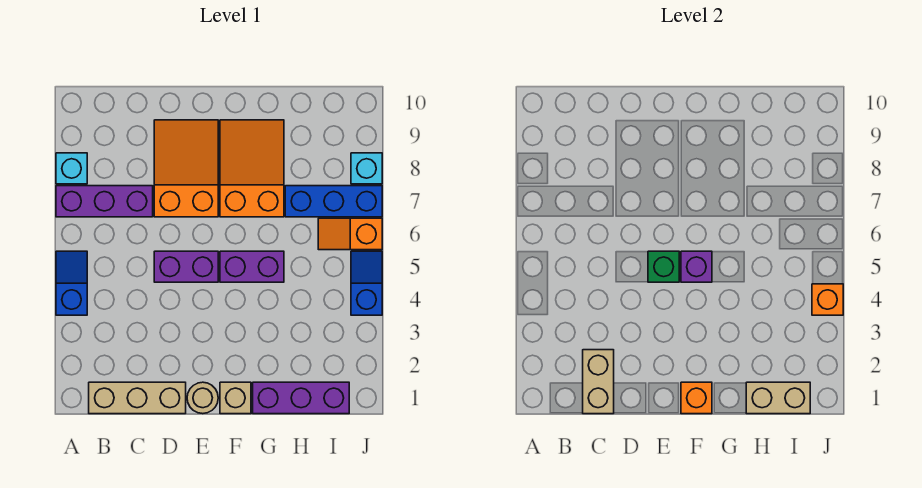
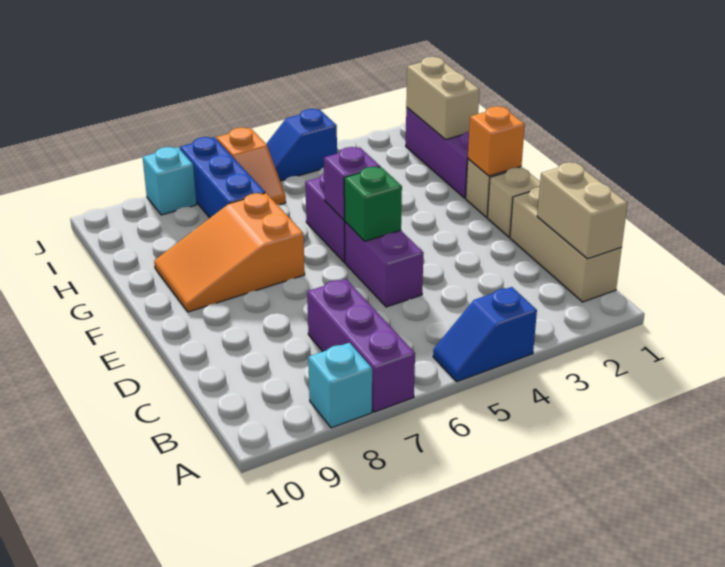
tan 1x2 brick [583,350,614,414] -> tan 1x2 brick turned to [537,162,628,259]
orange 2x3 slope [154,120,218,217] -> none
tan 1x1 round brick [187,382,218,414] -> tan 1x1 brick [487,168,540,237]
orange 1x1 brick [812,284,843,315] -> none

